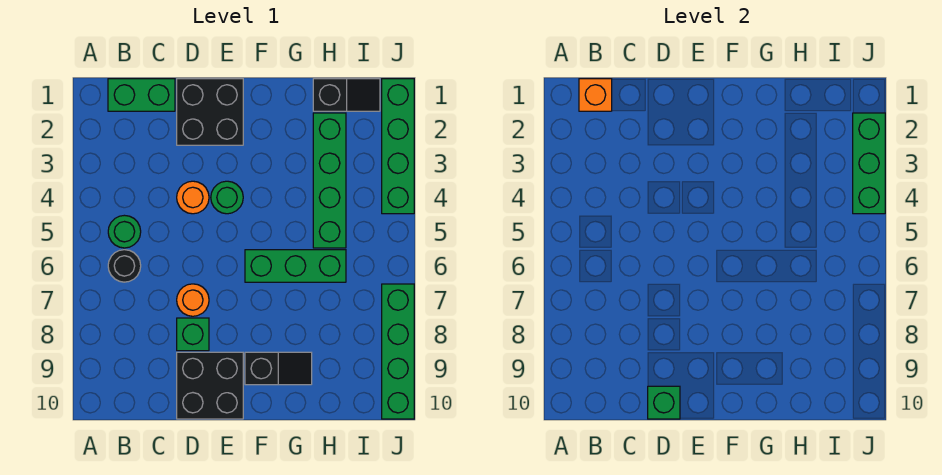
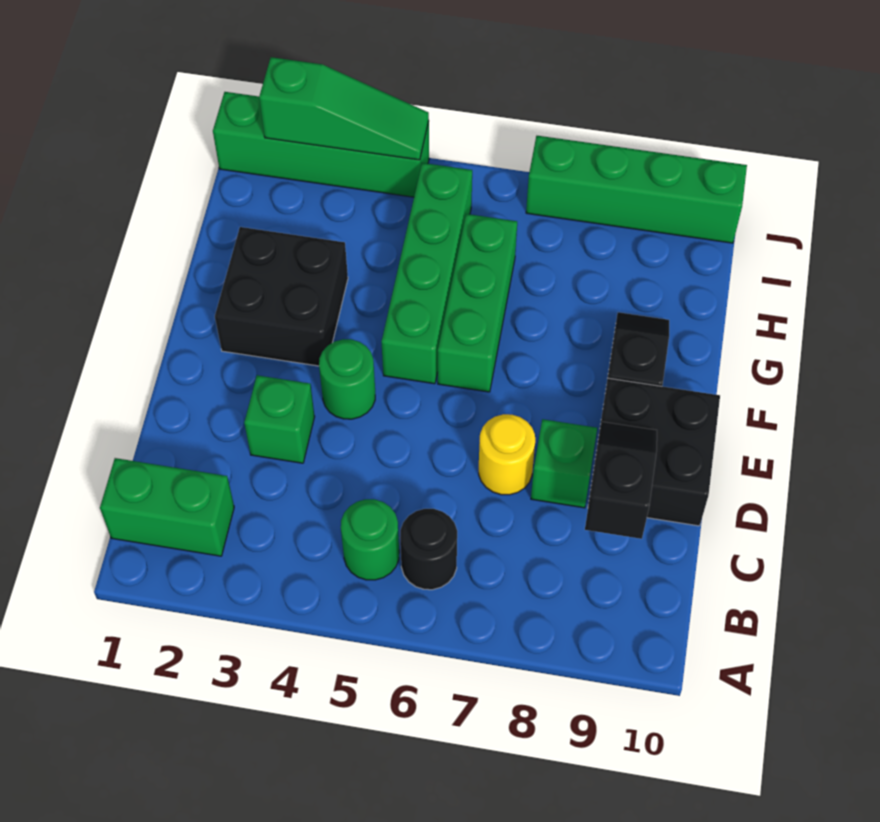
green 1x2 brick [108,79,175,111] -> green 1x2 brick turned to [100,458,234,556]
orange 1x1 brick [579,79,612,111] -> none
black 2x2 brick [177,79,243,145] -> black 2x2 brick moved to [215,227,348,366]
orange 1x1 round brick [177,181,209,214] -> none
orange 1x1 round brick [177,284,209,316] -> yellow 1x1 round brick [479,414,535,495]
green 1x1 brick [648,386,680,419] -> green 1x1 brick moved to [244,375,315,463]
black 1x2 slope [313,79,380,111] -> black 1x2 slope moved to [585,422,657,539]
green 1x4 brick [313,113,346,248] -> green 1x4 brick turned to [382,163,472,384]
green 1x3 brick [853,113,885,214] -> green 1x3 slope [259,57,429,160]

